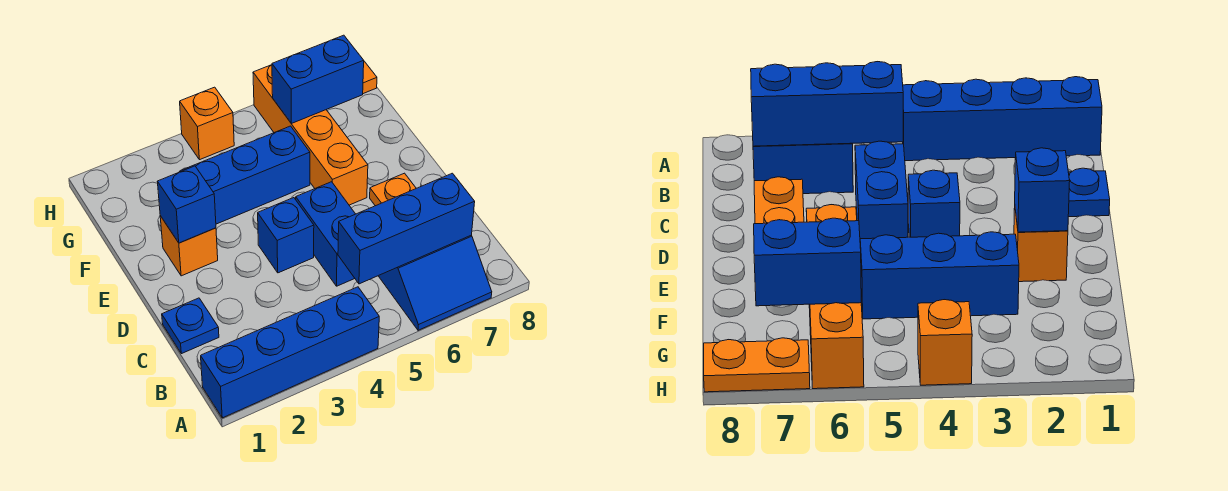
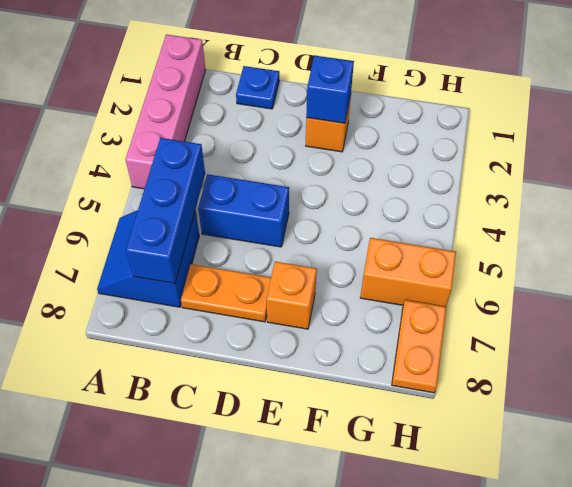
blue 1x4 brick [201,287,379,418] -> pink 1x4 brick [126,34,206,189]
blue 1x1 brick [258,198,314,273] -> none
orange 1x4 brick [253,65,368,205] -> orange 1x2 brick [360,238,456,307]
blue 1x3 brick [180,126,310,224] -> none
blue 1x2 brick [272,35,364,123] -> none
orange 1x1 brick [180,87,234,160] -> orange 1x1 brick moved to [266,262,317,329]

